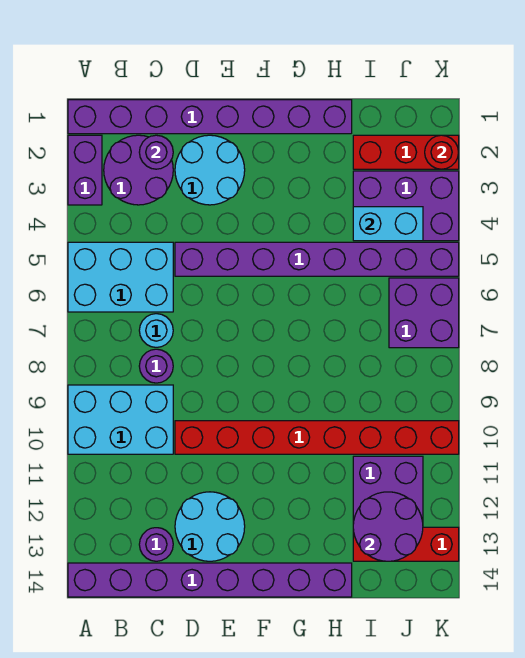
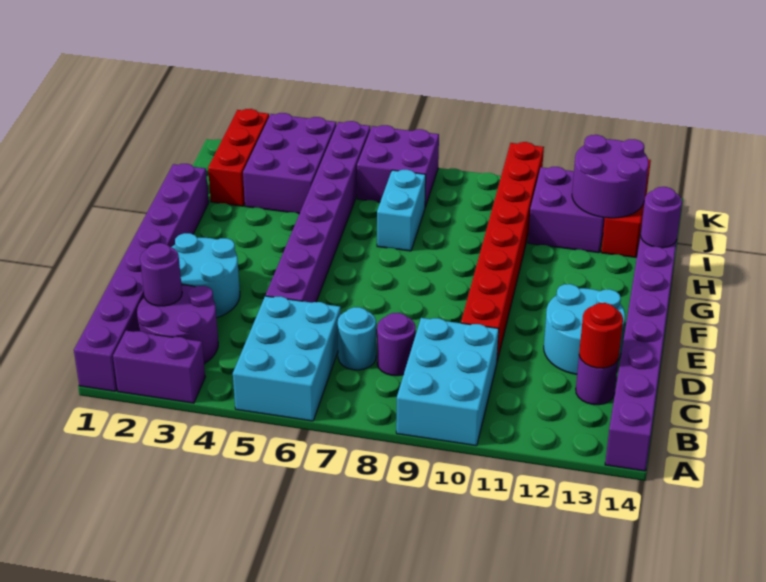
none -> purple 1x1 round brick [641,187,682,248]
cyan 1x2 brick [353,207,423,241] -> cyan 1x2 brick moved to [377,170,426,251]
red 1x1 round brick [425,135,458,169] -> red 1x1 round brick moved to [579,303,623,368]

